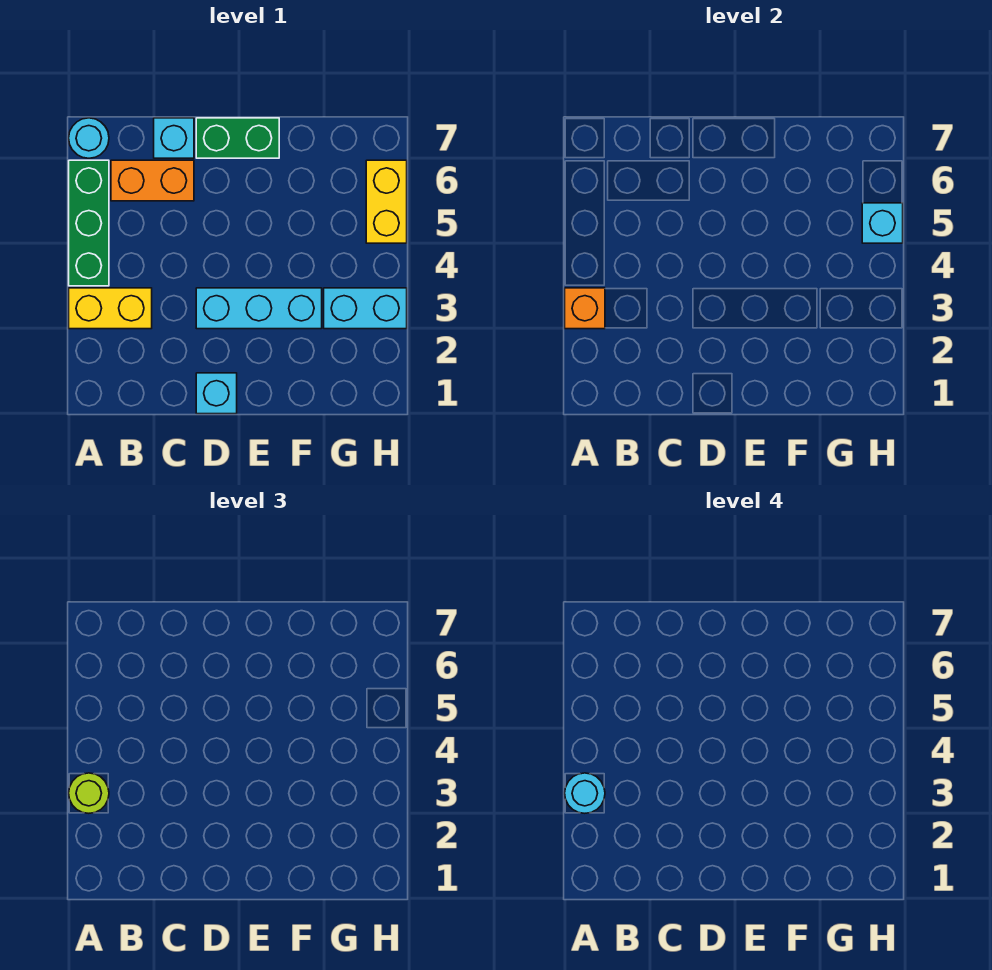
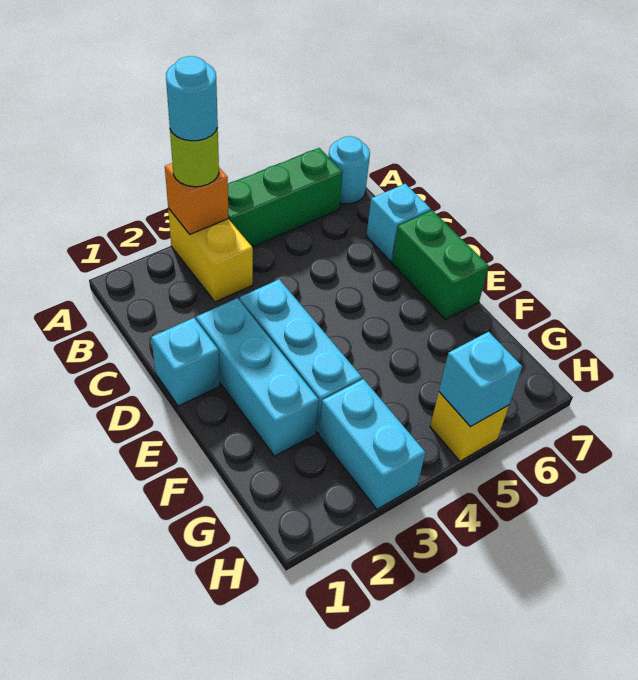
orange 1x2 brick [111,160,194,201] -> none
none -> cyan 1x3 brick [196,298,319,456]
yellow 1x2 brick [366,160,407,243] -> yellow 1x1 brick [430,392,509,461]

